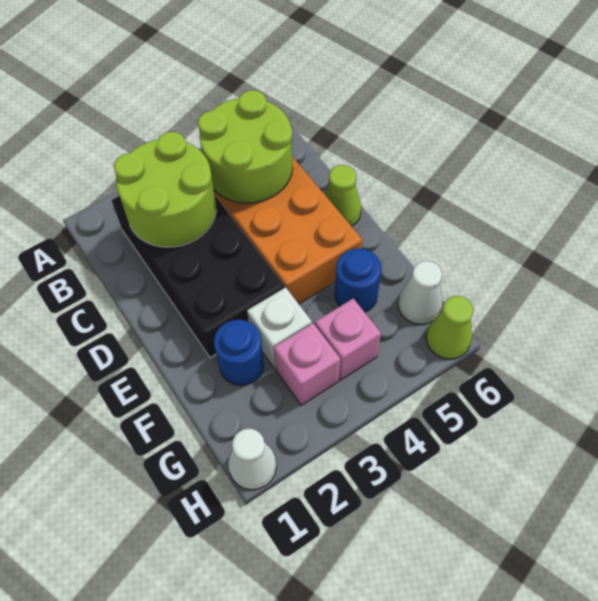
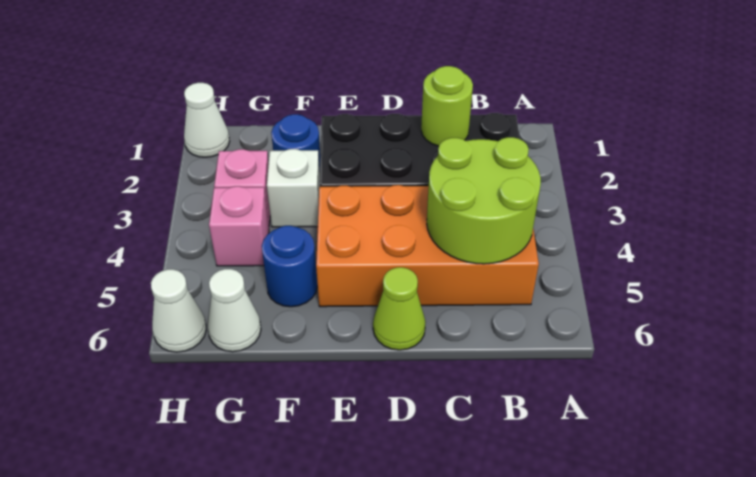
lime 2x2 round brick [114,132,216,247] -> lime 1x1 round brick [421,66,473,146]
lime 1x1 cone [426,296,473,359] -> white 1x1 cone [151,269,206,352]

